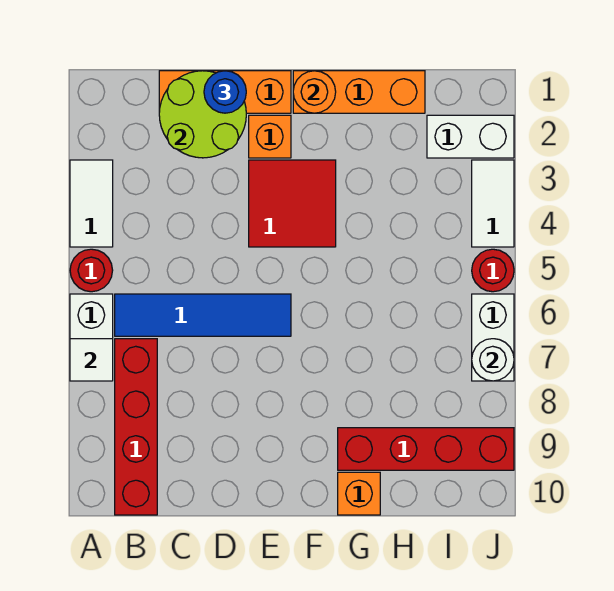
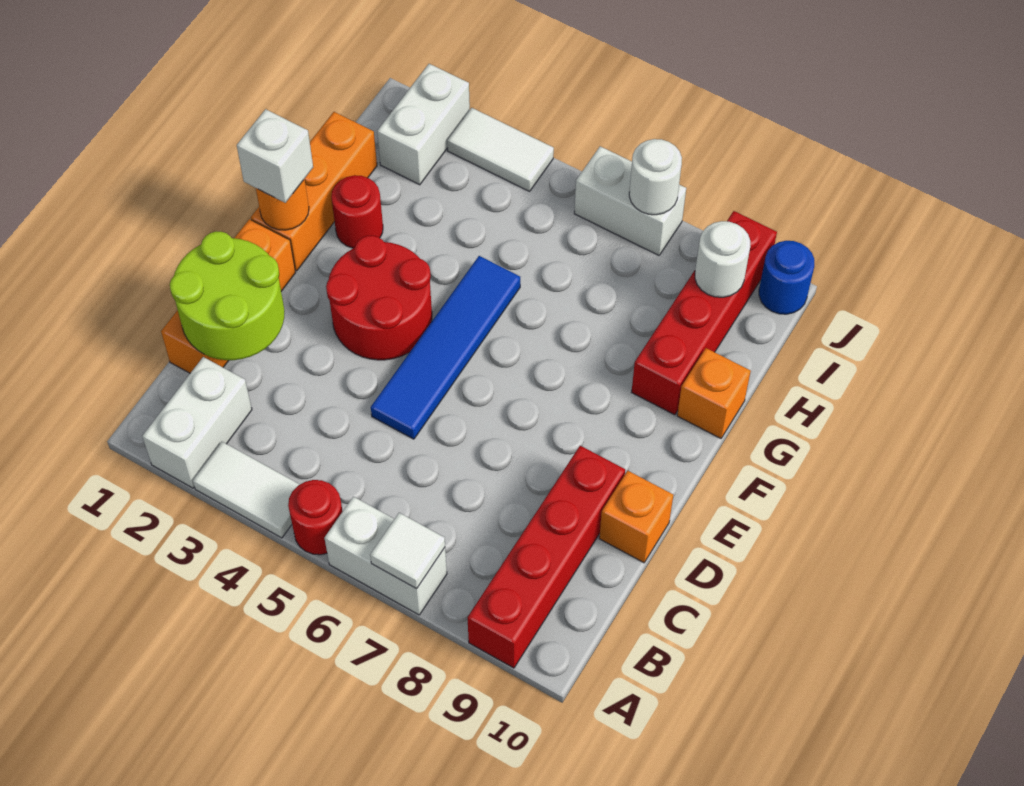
none -> white 1x2 brick [142,357,252,488]
blue 1x4 tile [115,294,291,336] -> blue 1x4 tile moved to [371,256,520,439]
red 1x4 brick [115,339,157,515] -> red 1x4 brick turned to [468,446,625,668]
blue 1x1 round brick [204,71,246,113] -> blue 1x1 round brick moved to [759,241,814,314]
orange 1x1 brick [249,115,291,158] -> orange 1x1 brick moved to [599,471,673,563]
red 2x2 tile [249,160,336,247] -> red 2x2 round brick [326,236,432,360]
none -> white 1x1 brick [237,109,313,203]
none -> white 1x1 round brick [695,221,750,297]
red 1x1 round brick [472,249,514,292] -> red 1x1 round brick moved to [331,175,383,248]

